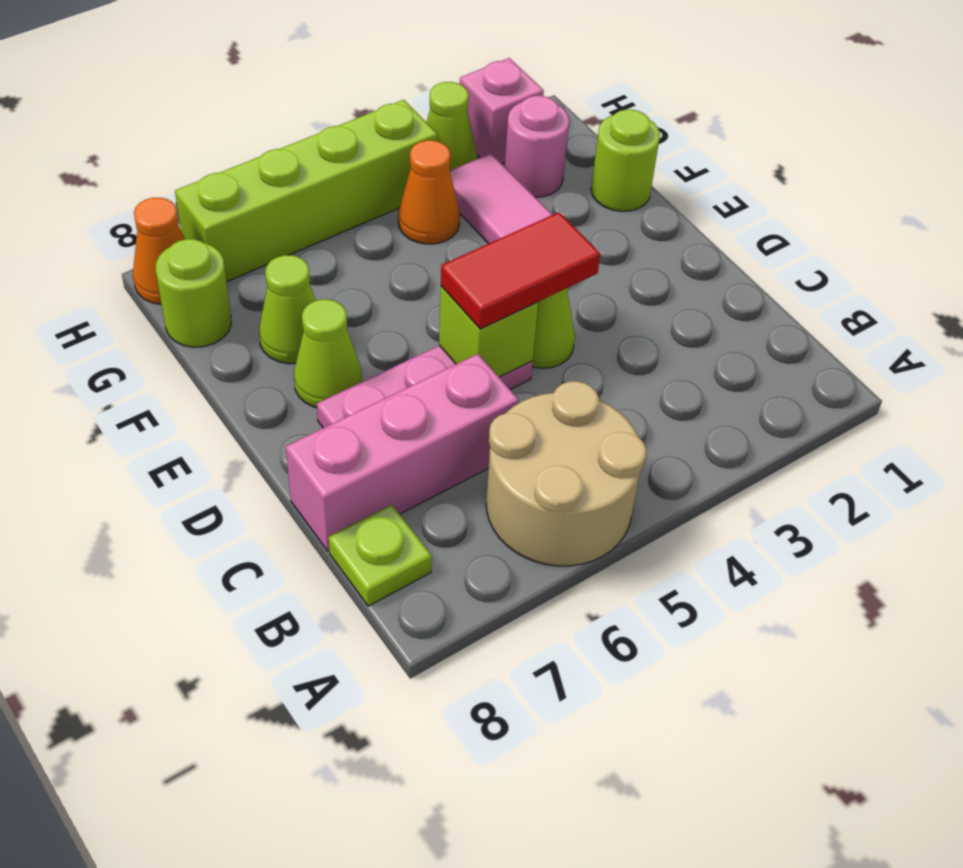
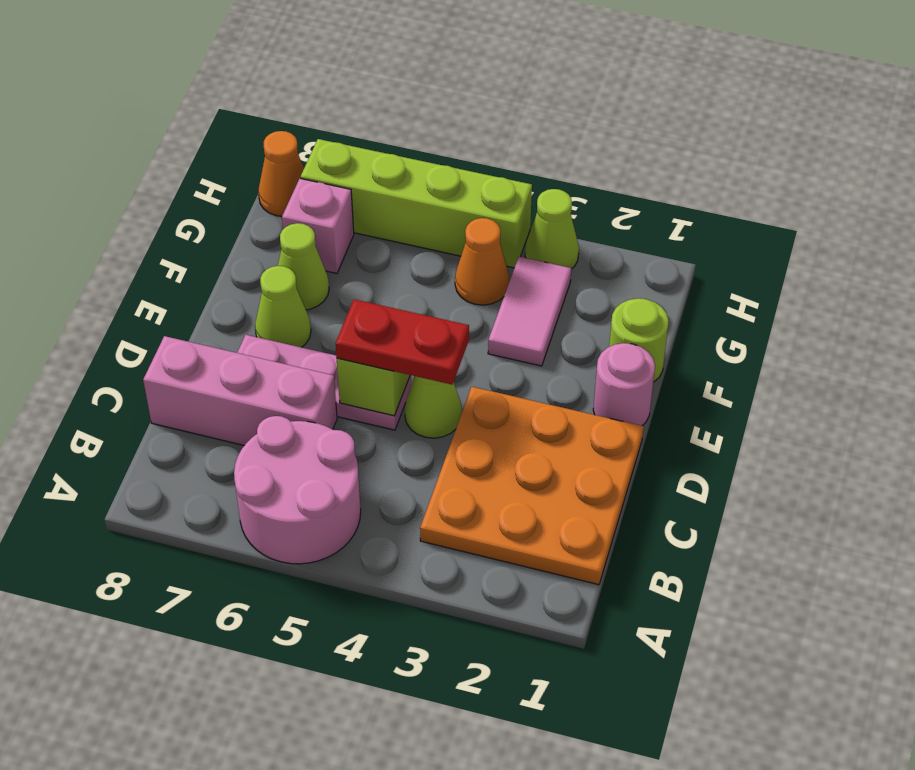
tan 2x2 round brick [486,381,646,566] -> pink 2x2 round brick [234,416,361,564]
none -> orange 3x3 plate [420,387,644,585]
lime 1x1 plate [329,505,432,606] -> none
red 1x2 tile [441,212,600,329] -> red 1x2 plate [335,299,469,385]
pink 1x1 round brick [505,96,569,197] -> pink 1x1 round brick moved to [593,343,655,426]
lime 1x1 round brick [156,239,231,347] -> none
pink 1x1 brick [460,58,544,164] -> pink 1x1 brick moved to [282,178,354,273]

